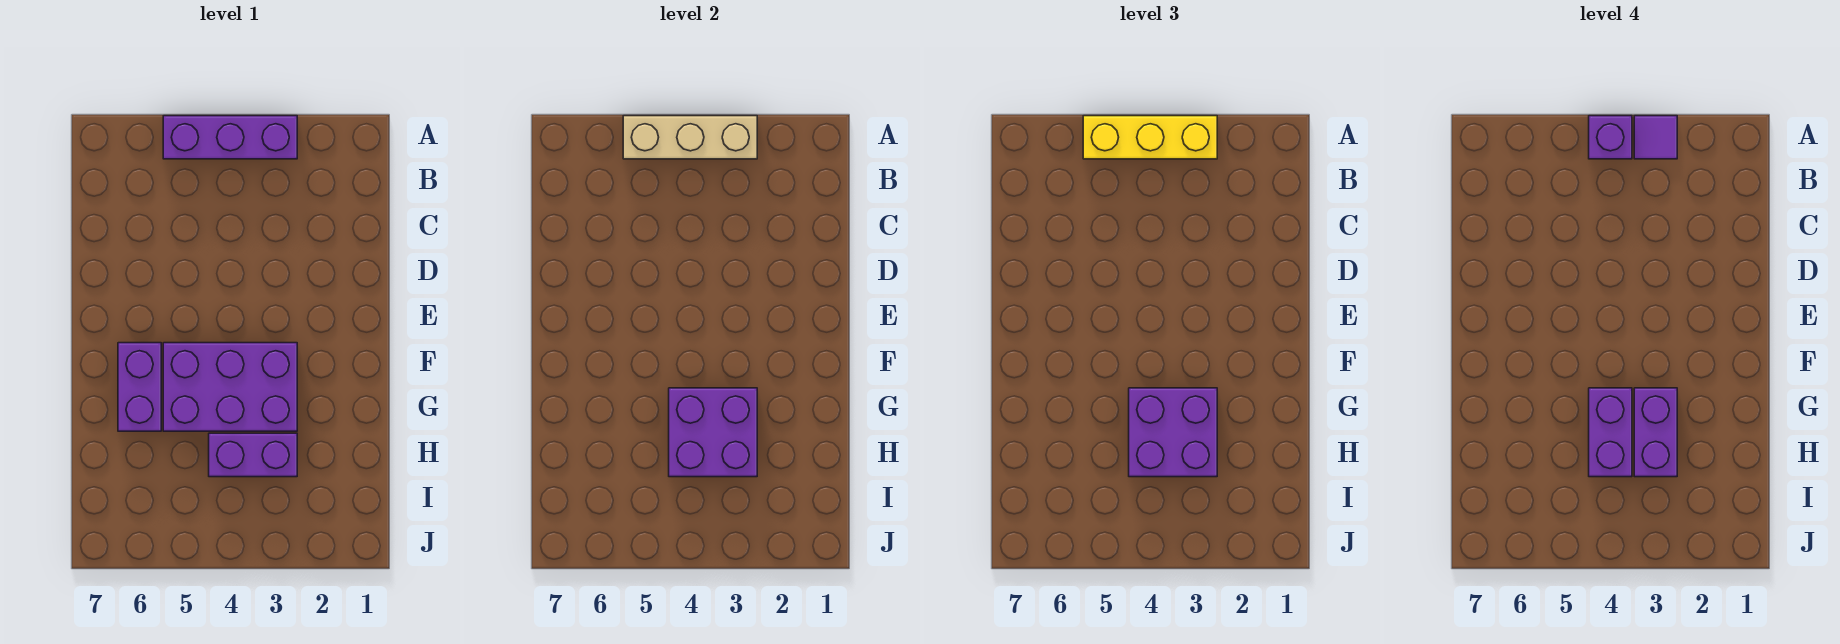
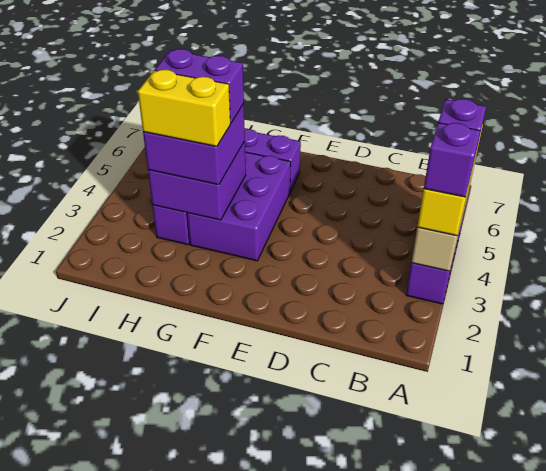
purple 1x1 tile [1634,116,1677,159] -> purple 1x1 brick [424,123,480,197]
purple 1x2 brick [1634,388,1677,477] -> yellow 1x2 brick [138,70,230,147]

